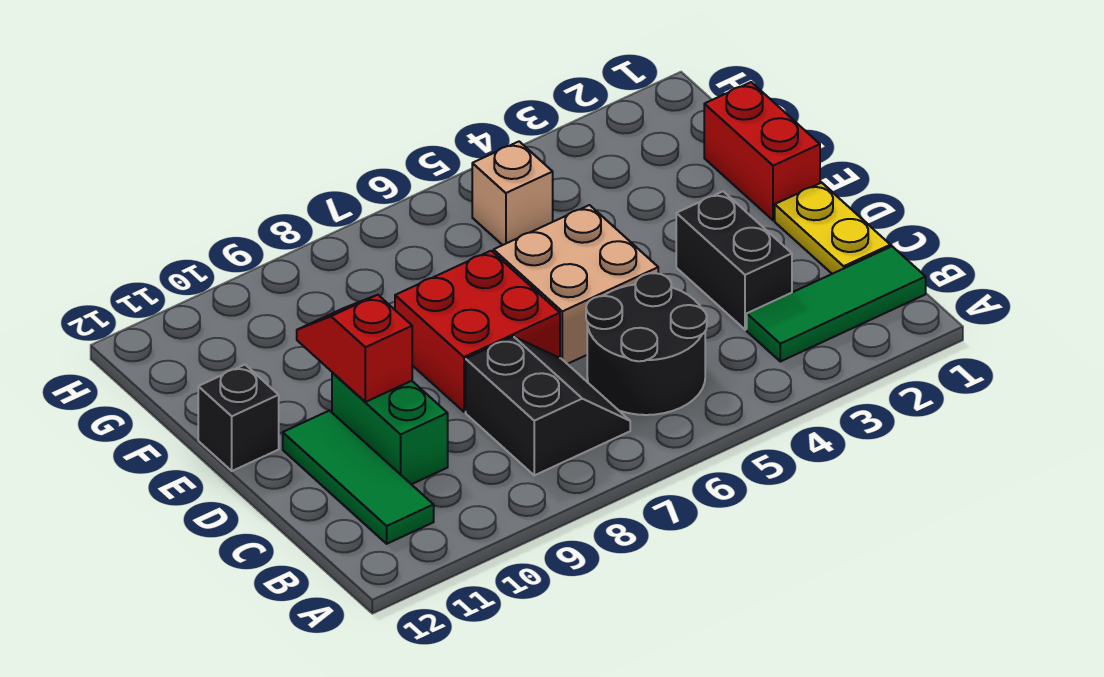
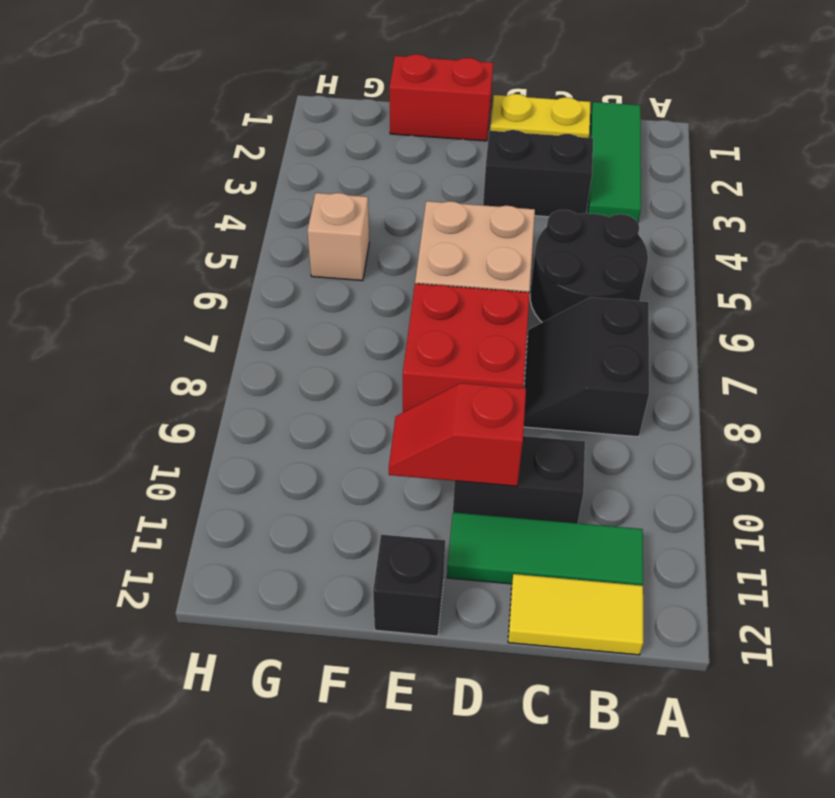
black 2x2 slope [466,337,630,475] -> black 2x2 slope turned to [524,297,649,437]
none -> yellow 1x2 tile [508,574,643,655]
green 1x2 brick [332,372,448,484] -> black 1x2 brick [453,436,585,523]

